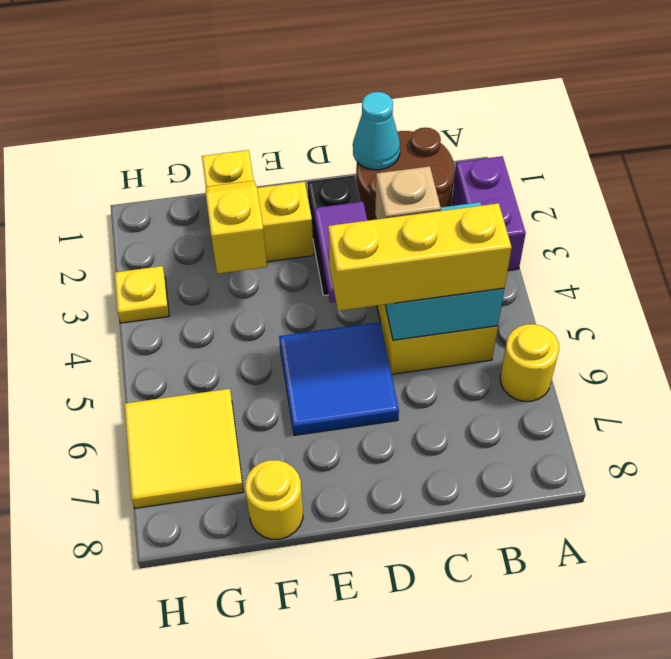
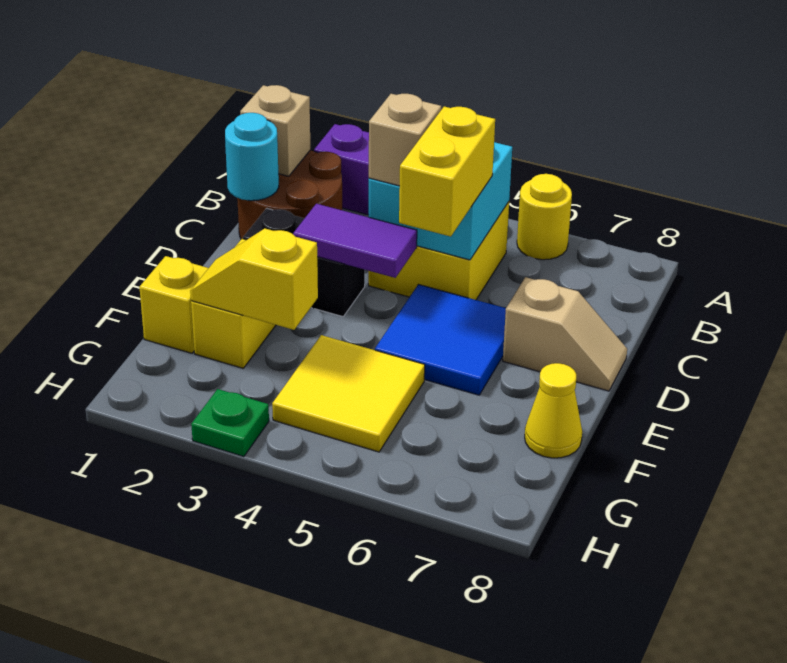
none -> tan 1x1 brick [240,85,310,176]
yellow 1x3 brick [328,203,512,311] -> yellow 1x2 brick [399,107,495,237]
cyan 1x1 cone [353,92,400,170] -> cyan 1x1 round brick [225,113,279,201]
none -> tan 1x2 slope [503,277,627,391]
yellow 1x1 round brick [245,460,303,539] -> yellow 1x1 cone [525,363,582,458]
yellow 2x2 tile [124,389,244,508] -> yellow 2x2 tile moved to [272,335,425,452]
yellow 1x1 plate [115,266,169,323] -> green 1x1 plate [191,389,269,457]

